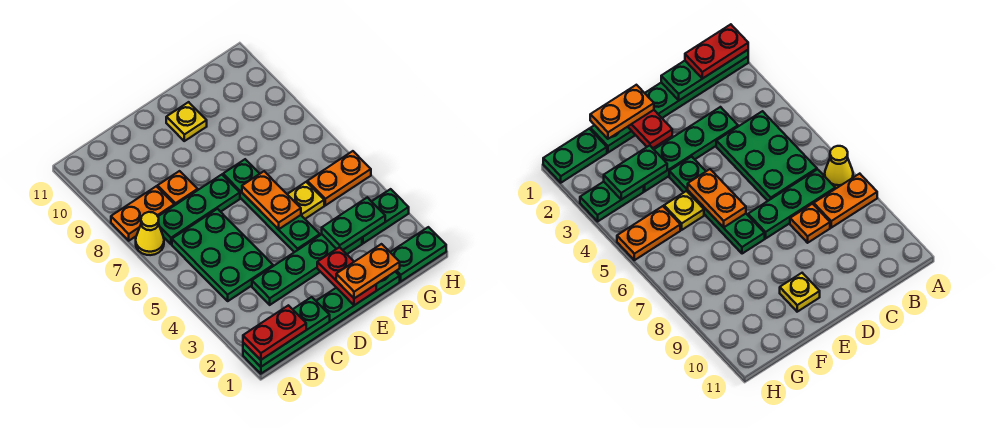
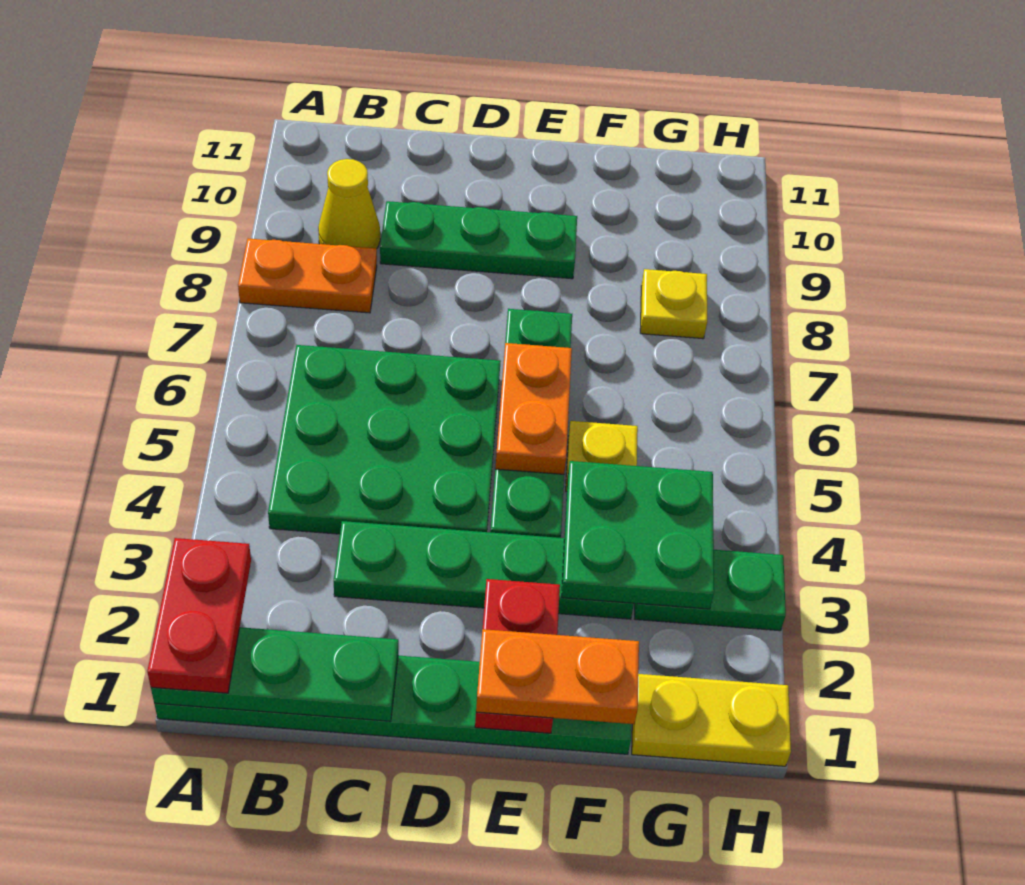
red 1x2 plate [243,305,306,360] -> red 1x2 plate turned to [147,538,251,693]
yellow 1x1 cone [136,212,164,255] -> yellow 1x1 cone moved to [318,159,380,248]
green 2x3 plate [172,209,273,301] -> green 3x3 plate [268,345,501,534]
green 1x3 plate [158,175,240,244] -> green 1x3 plate moved to [380,201,577,279]
orange 1x1 plate [158,171,198,205] -> none
yellow 1x1 plate [166,102,207,141] -> yellow 1x1 plate moved to [640,269,707,339]
green 1x2 plate [322,197,385,250] -> green 2x2 plate [562,461,714,609]
green 1x2 plate [390,227,446,281] -> yellow 1x2 plate [632,674,791,766]
orange 1x2 plate [307,151,371,205] -> none

